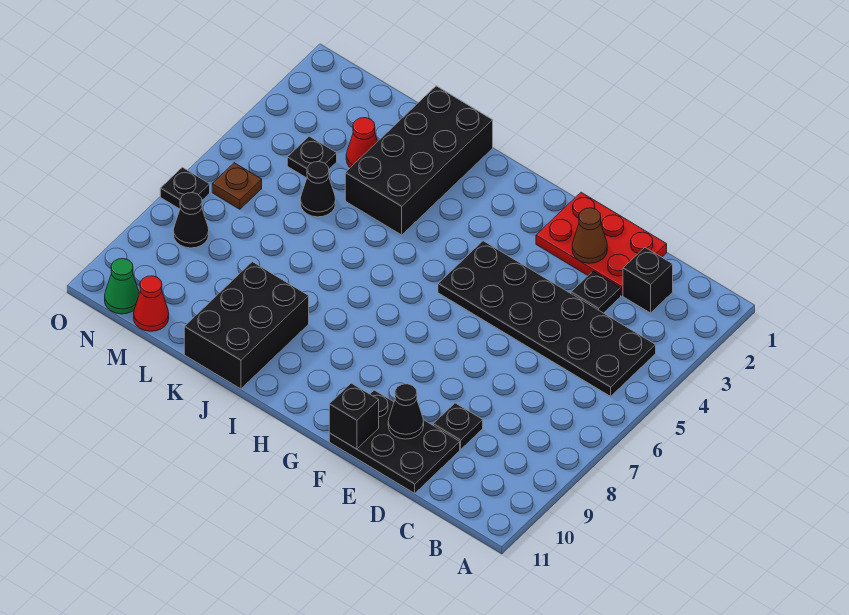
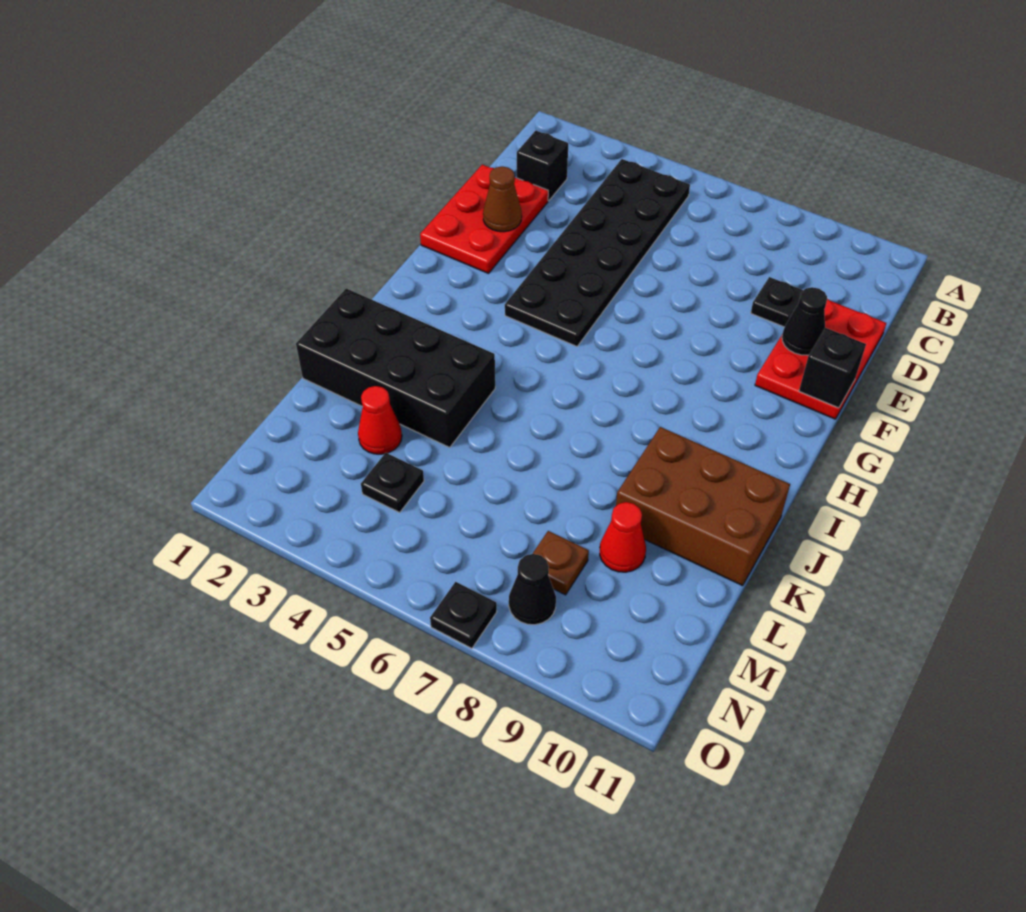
black 1x1 plate [571,271,621,313] -> none
black 2x3 plate [329,390,460,493] -> red 2x3 plate [755,299,886,419]
black 2x3 brick [184,262,309,389] -> brown 2x3 brick [616,427,790,586]
black 1x1 cone [300,162,336,217] -> none
red 1x1 cone [134,276,169,331] -> red 1x1 cone moved to [600,502,646,572]
brown 1x1 plate [212,163,262,209] -> brown 1x1 plate moved to [533,531,589,595]
green 1x1 cone [105,259,139,314] -> none

